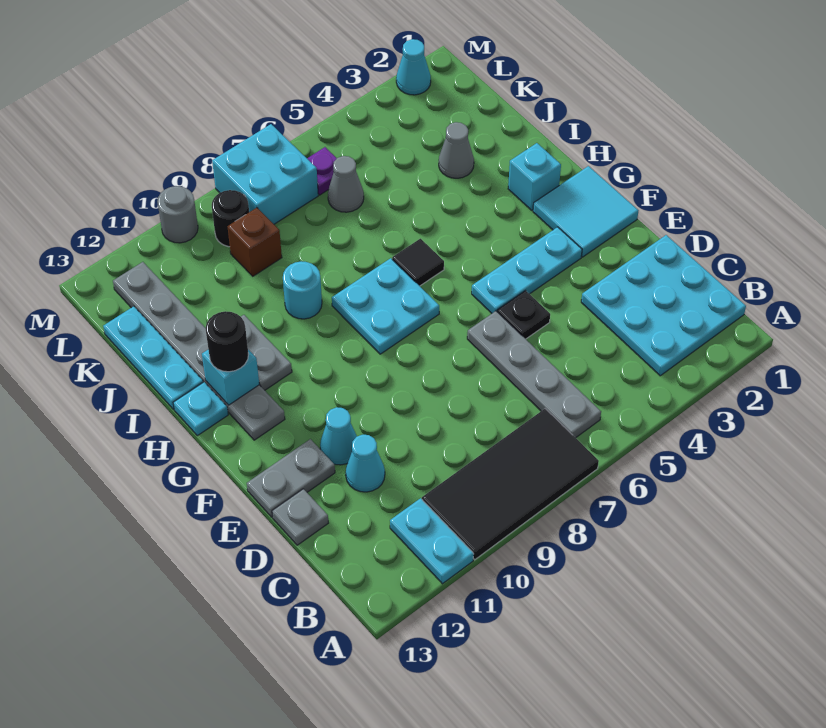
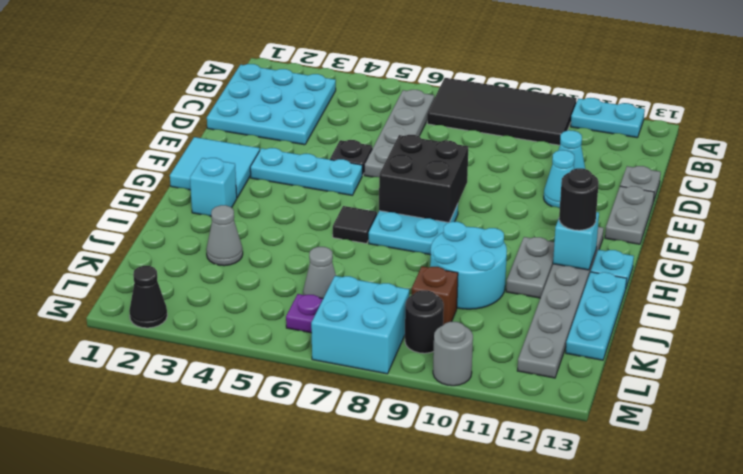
cyan 1x2 plate [390,498,473,584] -> cyan 1x2 plate turned to [571,98,645,138]
grey 1x2 plate [247,439,335,517] -> grey 1x2 plate turned to [605,186,654,244]
none -> black 2x2 brick [379,135,468,223]
cyan 1x1 round brick [283,261,322,319] -> cyan 2x2 round brick [430,222,507,309]
cyan 1x1 cone [396,39,431,95] -> black 1x1 cone [129,266,167,328]

